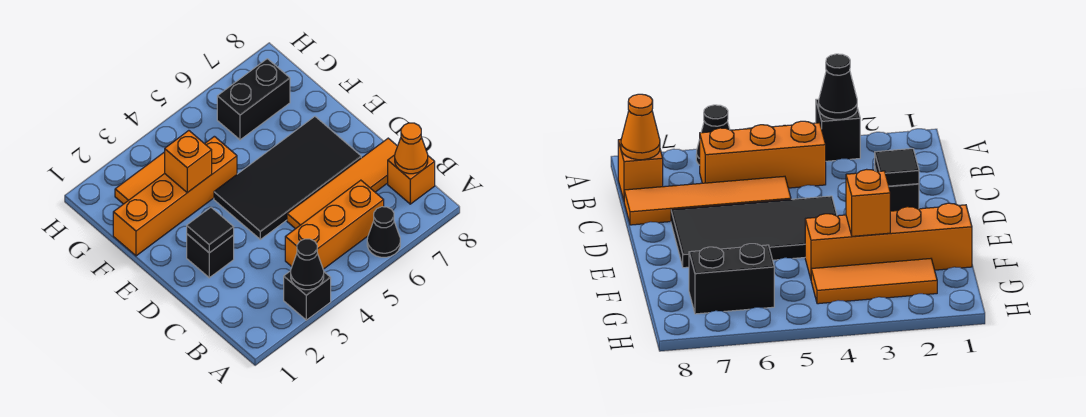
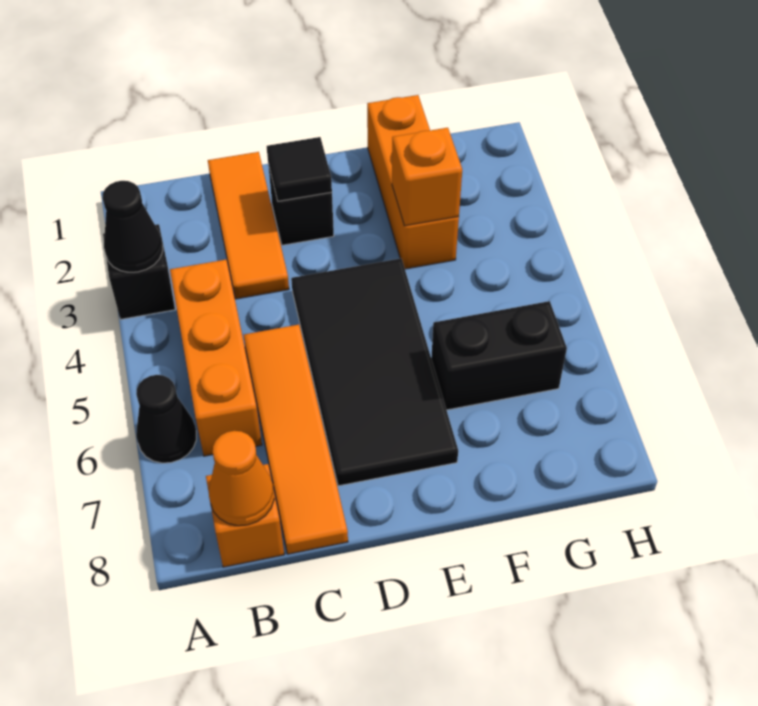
orange 1x4 brick [113,136,237,256] -> orange 1x3 brick [367,95,459,269]
orange 1x3 tile [115,152,165,204] -> orange 1x3 tile moved to [208,152,289,299]
black 1x2 brick [217,59,290,140] -> black 1x2 brick turned to [431,301,567,410]

